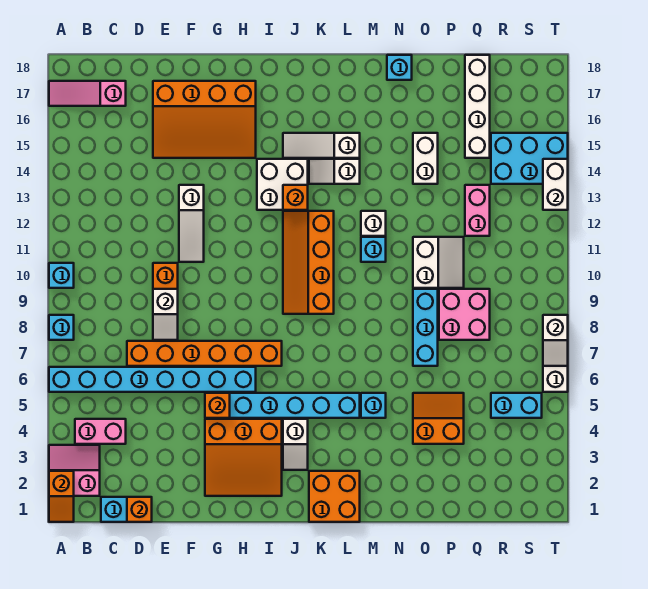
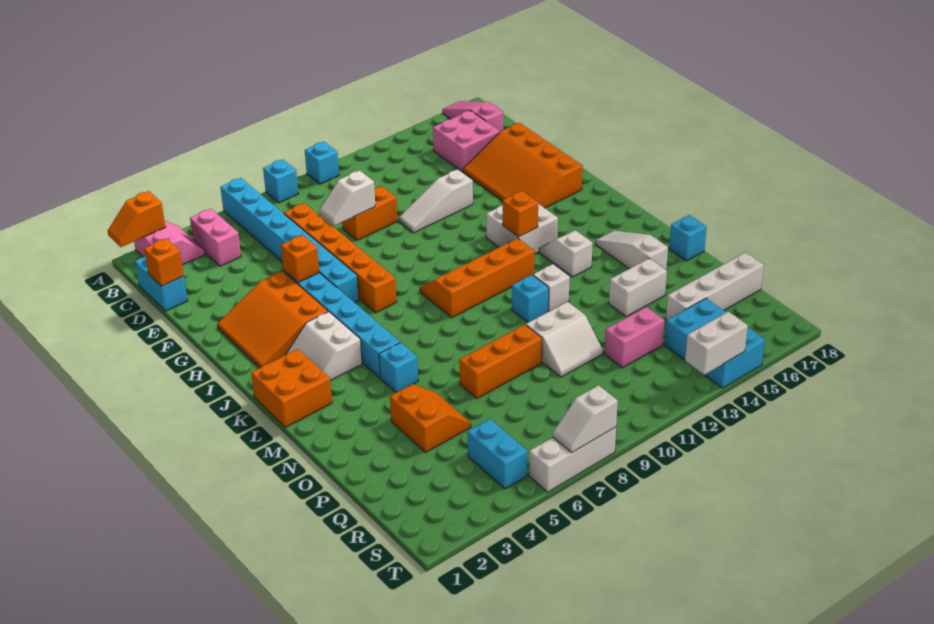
white 1x2 slope [283,419,308,470] -> white 2x2 slope [286,312,362,381]
white 1x3 slope [283,133,360,158] -> white 1x3 slope moved to [596,231,668,270]
cyan 1x3 brick [413,289,438,366] -> orange 1x3 brick [459,325,542,398]
pink 2x2 brick [439,289,490,340] -> pink 2x2 brick moved to [433,111,500,172]

